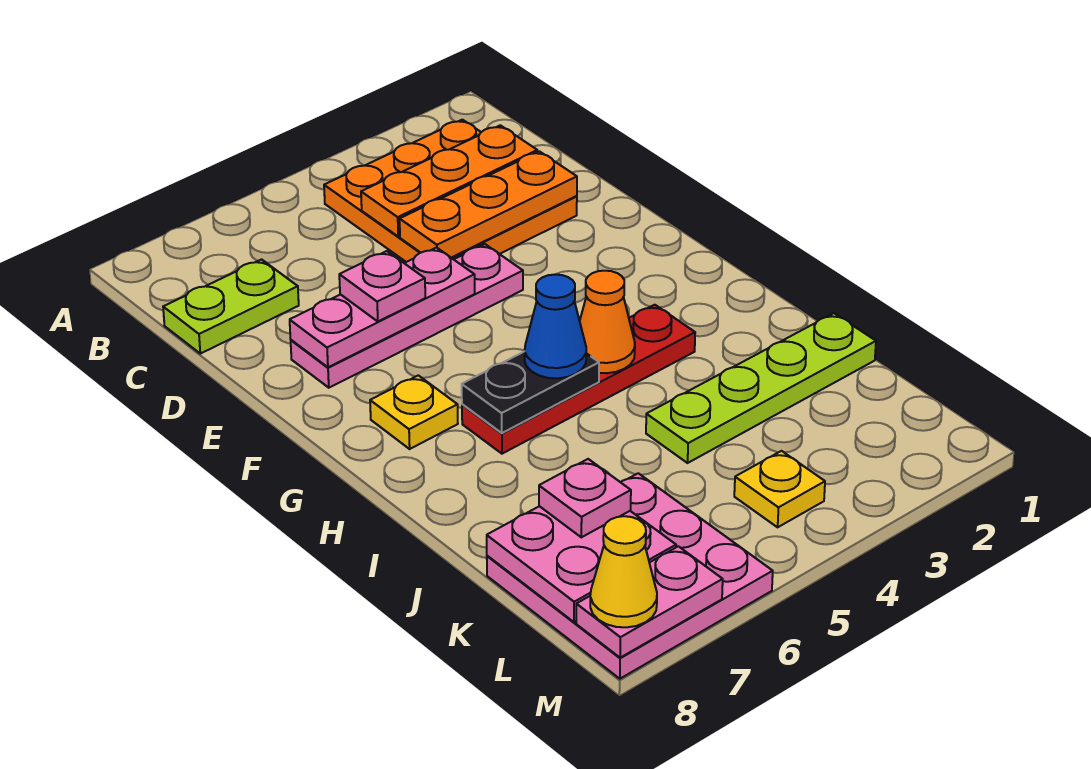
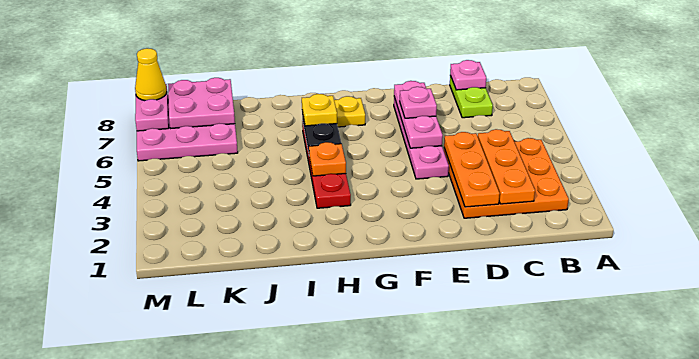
orange 1x1 cone [580,271,635,373] -> orange 1x1 plate [309,142,346,176]
blue 1x1 cone [525,274,586,378] -> none
lime 1x4 plate [646,313,876,463] -> none
pink 1x1 plate [539,459,631,537] -> pink 1x1 plate moved to [450,60,486,90]
yellow 1x1 plate [734,451,825,527] -> yellow 1x1 plate moved to [302,94,337,126]

